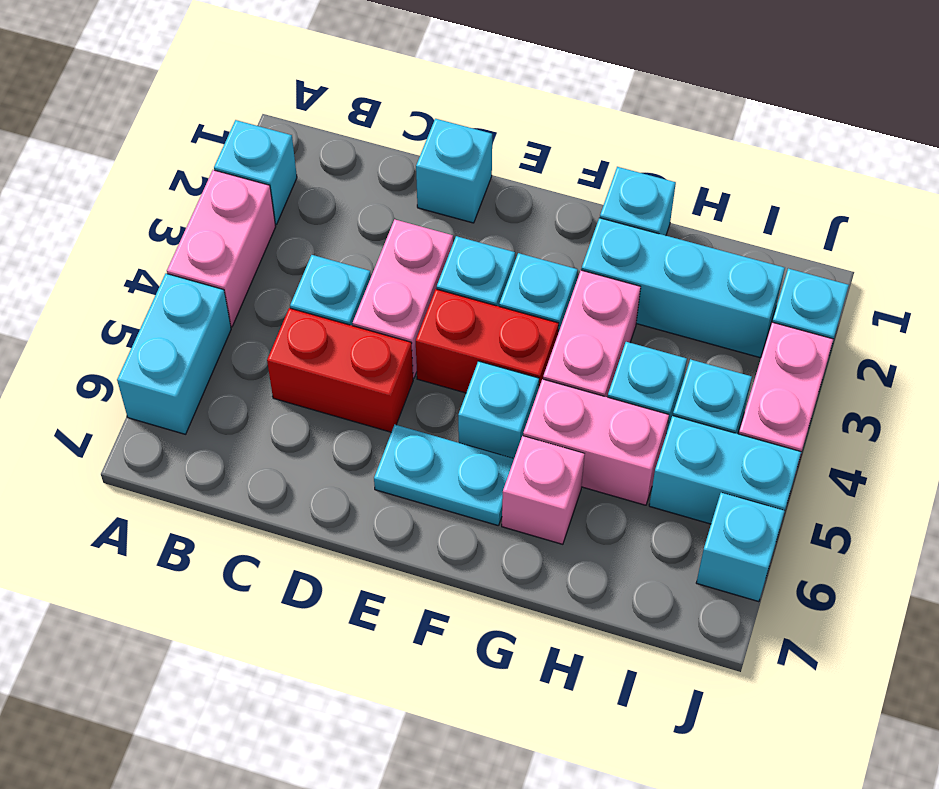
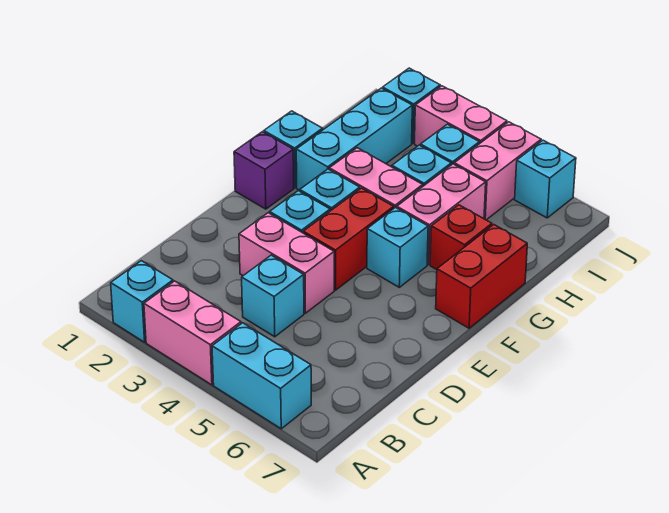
red 1x2 brick [267,308,413,432] -> red 1x2 brick moved to [436,225,527,328]
cyan 1x1 brick [416,119,492,223] -> none
cyan 1x2 plate [374,425,514,526] -> none
none -> purple 1x1 brick [234,132,294,209]
pink 1x1 brick [502,436,585,544] -> red 1x1 brick [430,205,492,270]
cyan 1x2 brick [649,416,801,524] -> pink 1x2 brick [454,122,541,220]

